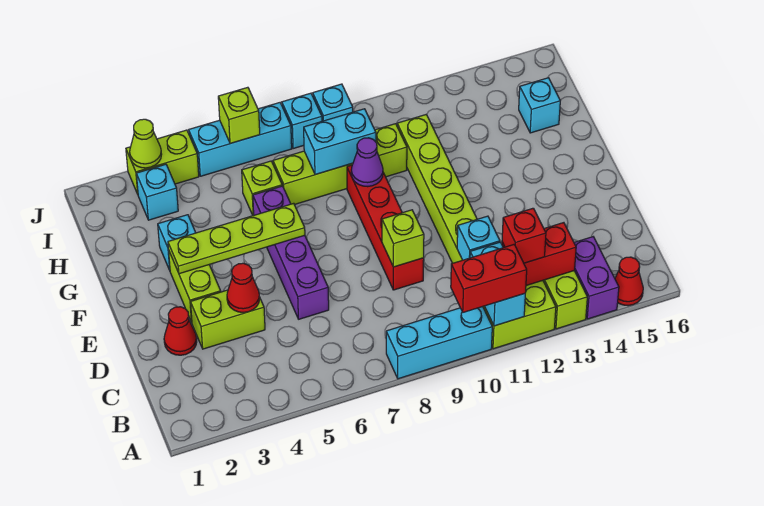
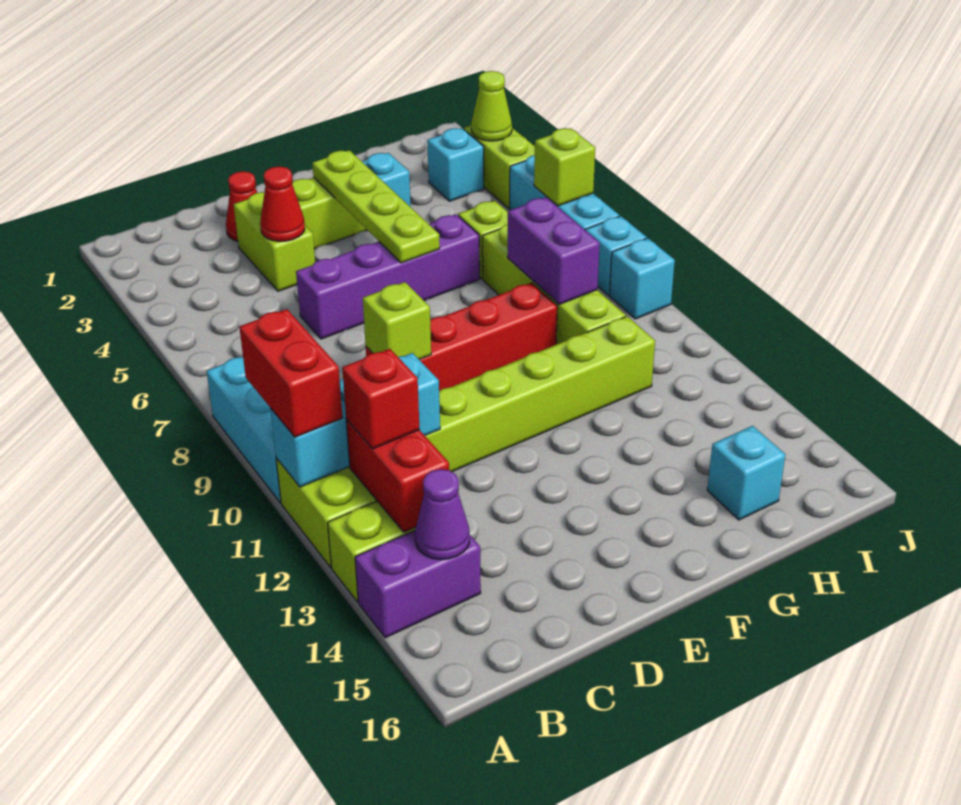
red 1x1 cone [615,257,643,306] -> none
purple 1x1 cone [351,138,383,187] -> purple 1x1 cone moved to [415,469,470,560]
cyan 1x2 brick [304,109,376,175] -> purple 1x2 brick [508,197,600,304]

